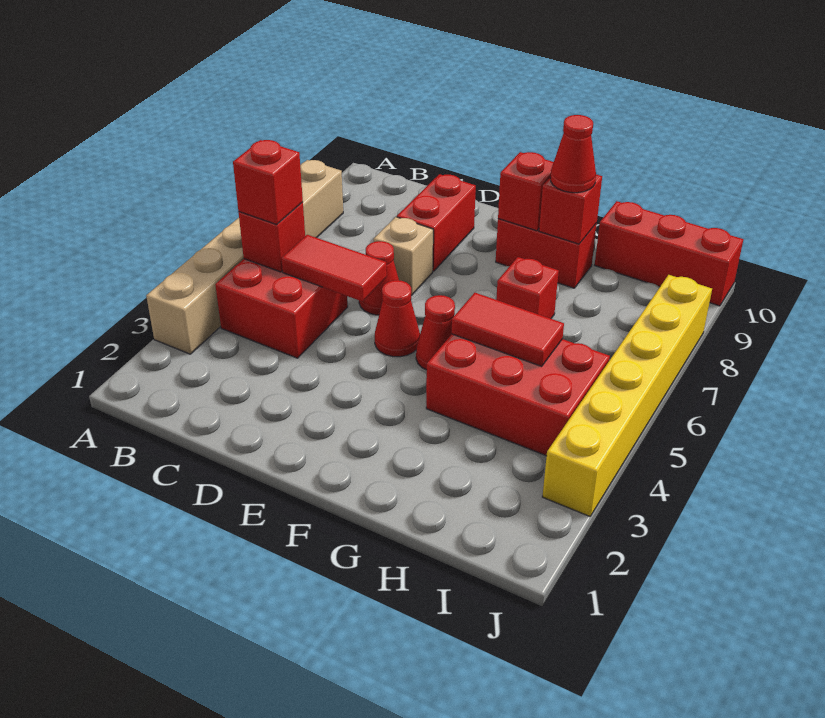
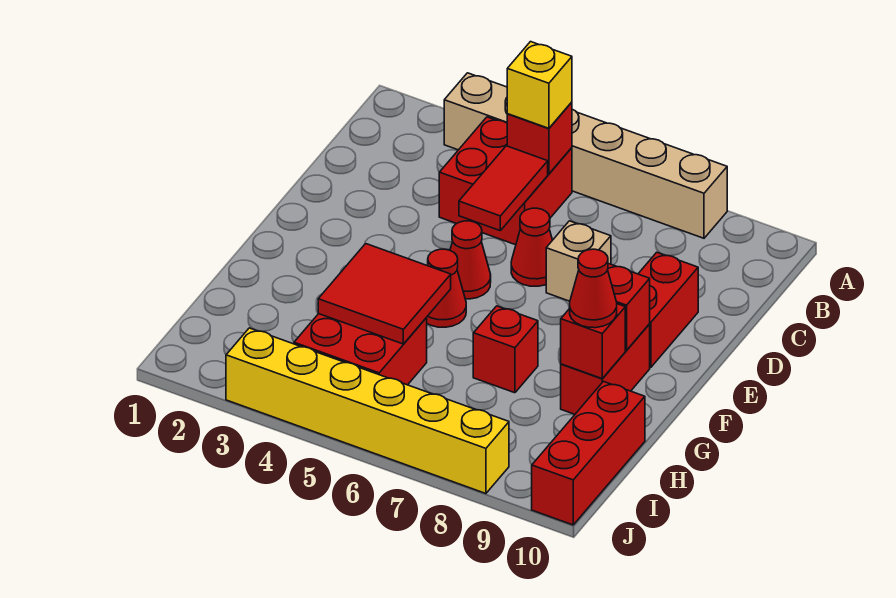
red 1x1 brick [233,140,303,224] -> yellow 1x1 brick [507,42,572,128]
red 1x2 brick [397,174,476,271] -> red 1x2 brick turned to [638,252,698,368]
red 2x3 brick [426,334,610,456] -> red 2x2 brick [294,314,427,385]
red 1x2 tile [452,293,564,366] -> red 2x2 tile [318,244,451,344]

